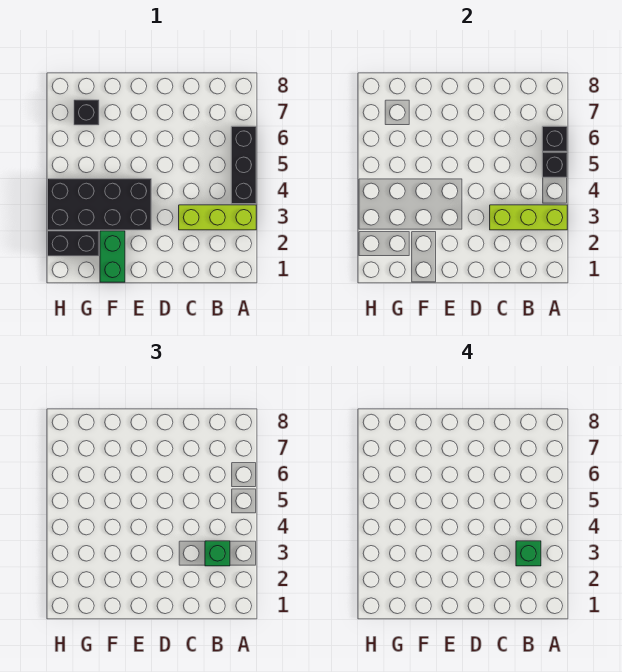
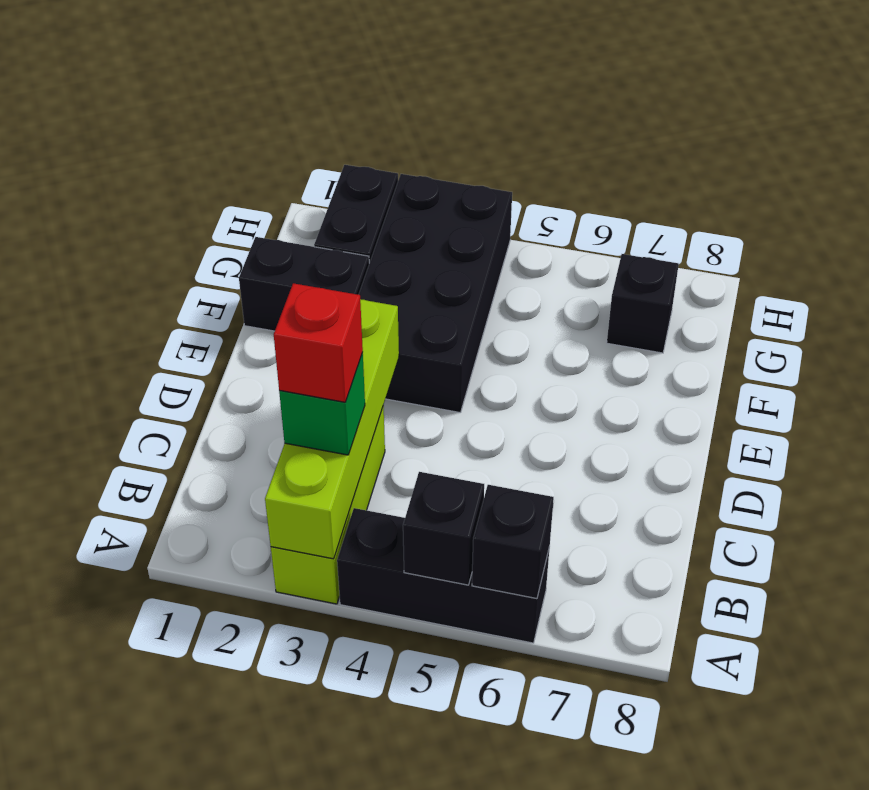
lime 1x3 brick [490,205,567,230] -> lime 1x4 brick [265,300,399,559]
green 1x1 brick [516,541,541,566] -> red 1x1 brick [274,283,363,402]
green 1x2 brick [100,231,125,282] -> black 1x2 brick [239,237,369,331]

